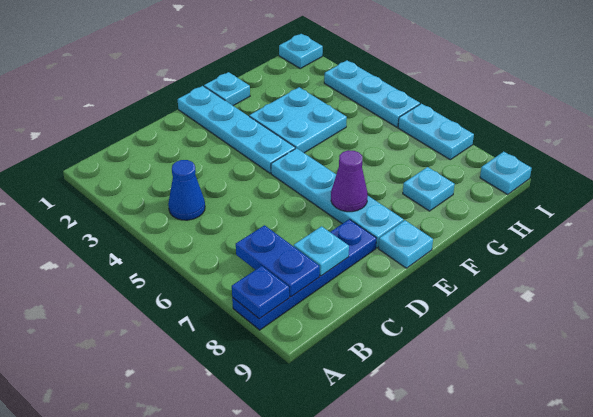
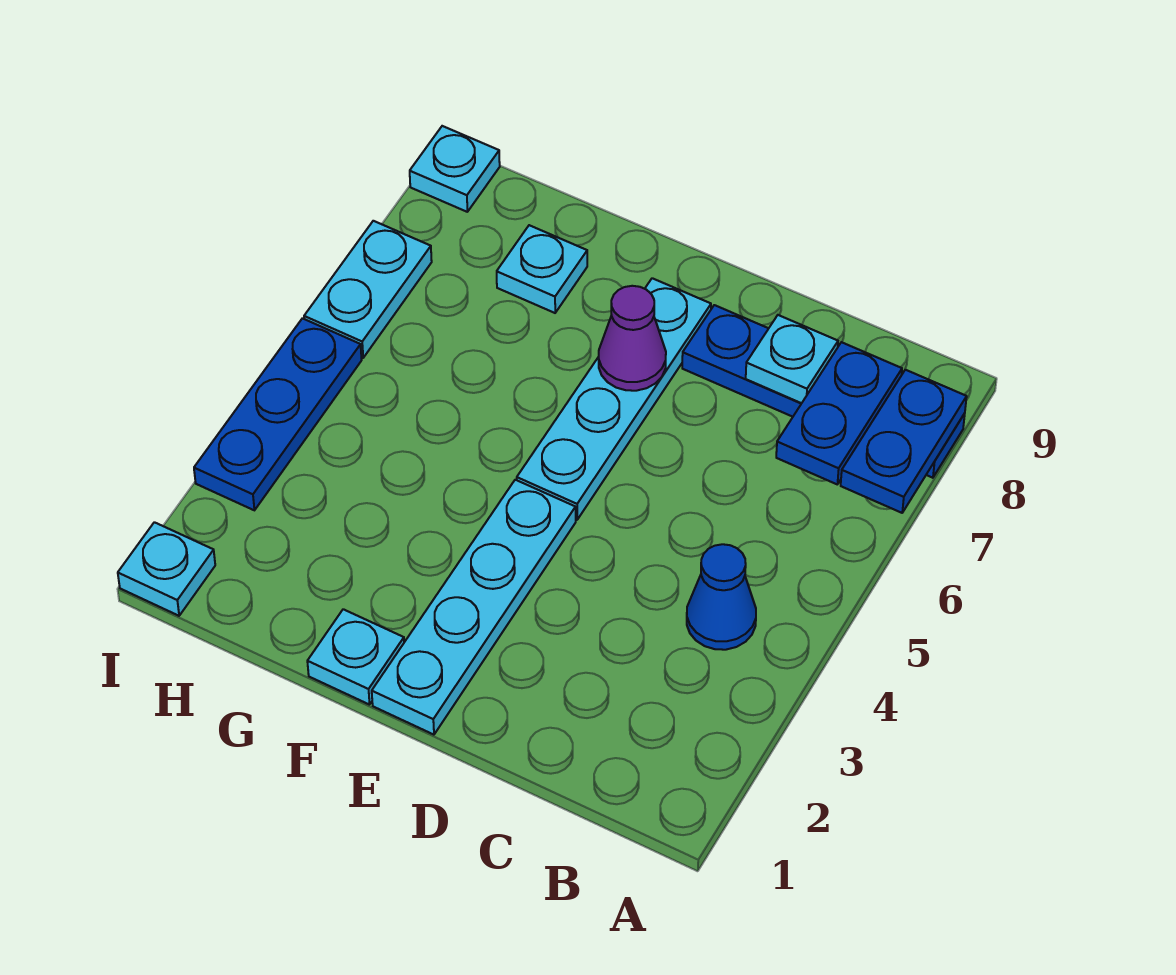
blue 1x1 plate [232,266,289,319] -> blue 1x2 plate [841,370,967,513]
cyan 1x1 plate [379,220,433,268] -> none
cyan 2x2 plate [249,87,347,153] -> none
cyan 1x3 plate [324,60,420,127] -> blue 1x3 plate [194,318,362,510]

